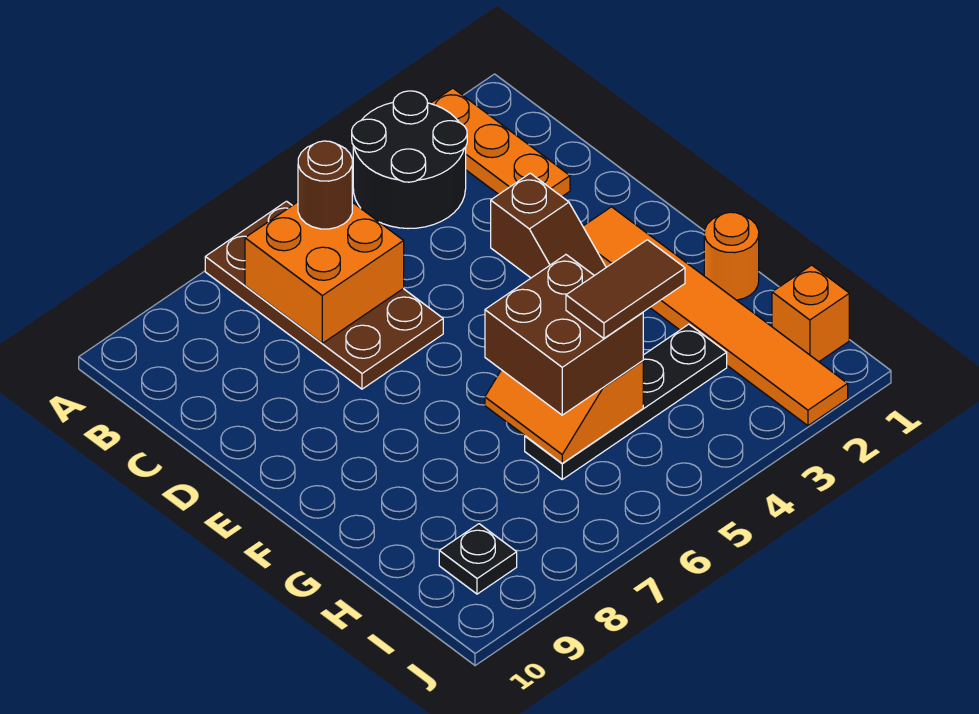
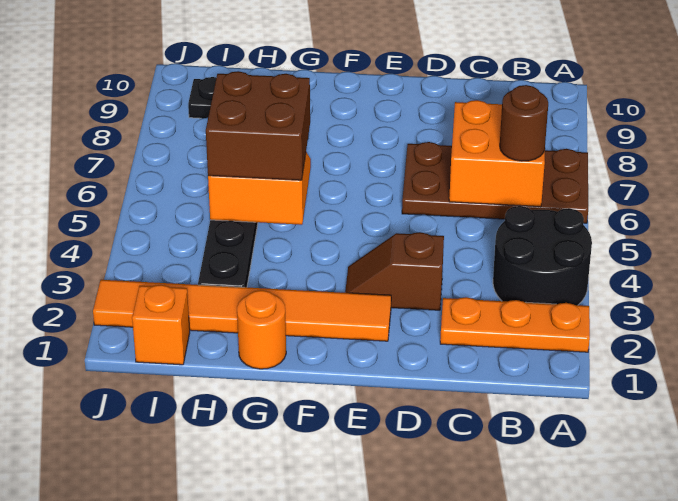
brown 1x2 tile [566,240,685,338] -> none

